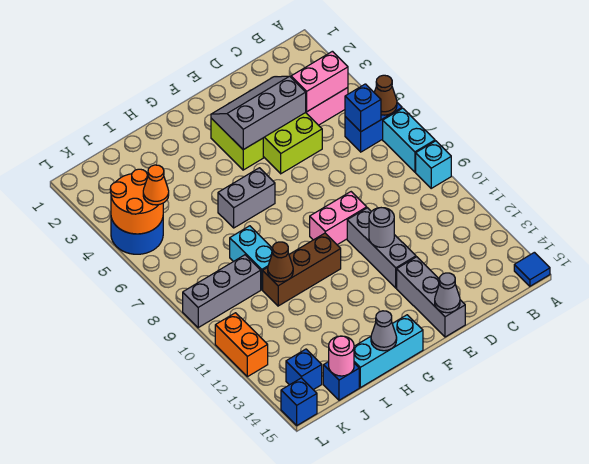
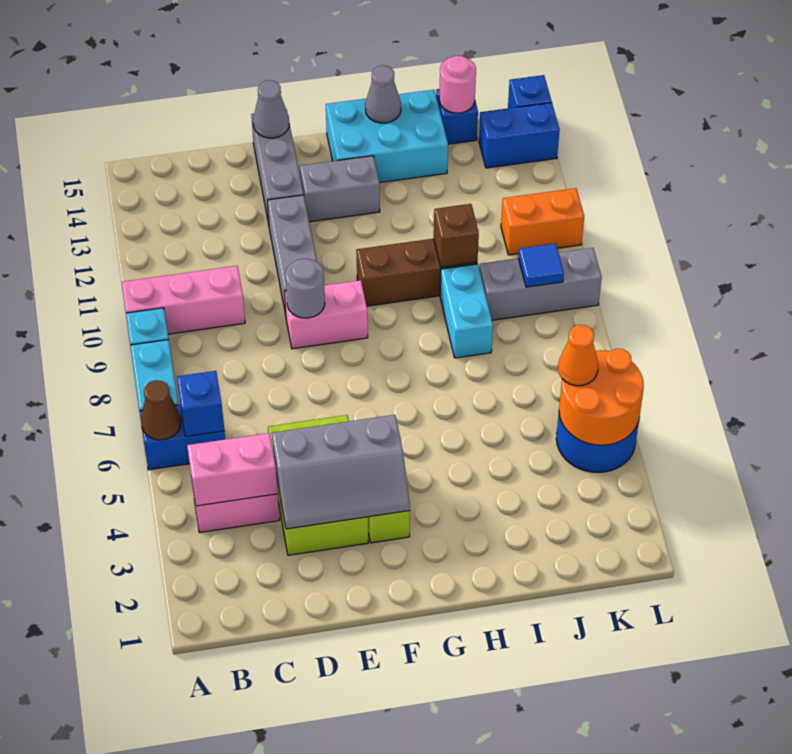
none -> pink 1x3 brick [122,266,245,334]
blue 1x1 tile [514,252,550,286] -> blue 1x1 tile moved to [518,243,564,287]
grey 1x1 round brick [369,208,394,247] -> grey 1x1 round brick moved to [285,259,325,318]
grey 1x2 brick [218,168,275,228] -> grey 1x2 brick moved to [300,156,380,222]
cyan 1x3 brick [354,315,423,388] -> cyan 2x3 brick [326,90,448,183]
brown 1x1 cone [268,242,293,282] -> brown 1x1 brick [434,204,479,267]
blue 1x1 brick [286,349,322,390] -> blue 1x2 brick [479,103,560,168]
orange 1x2 brick [215,313,268,377] -> orange 1x2 brick turned to [501,188,584,255]

